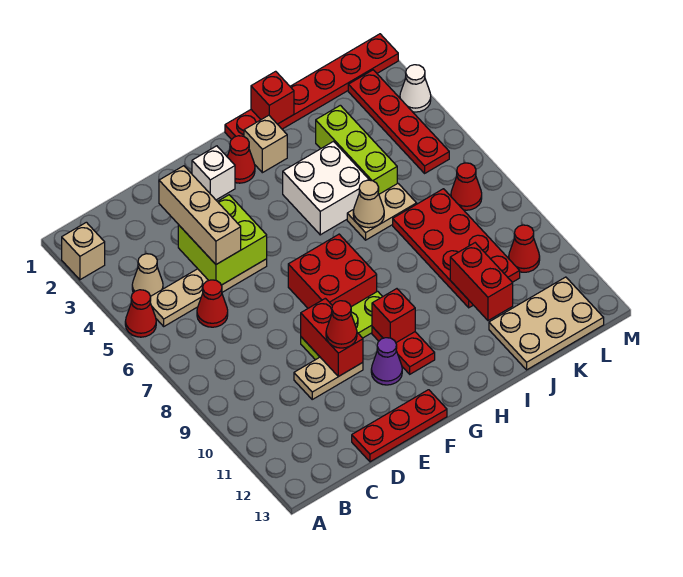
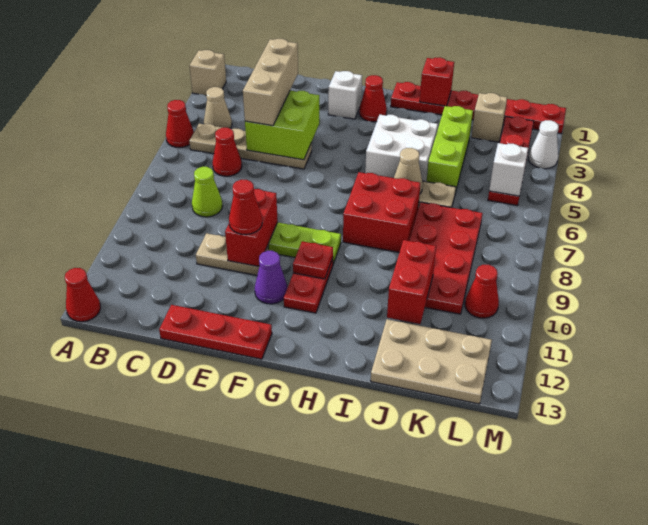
none -> lime 1x1 cone [192,167,222,217]
red 2x2 brick [288,234,377,308] -> red 2x2 brick moved to [343,172,420,252]
red 1x1 brick [372,289,415,343] -> red 1x1 plate [293,241,333,279]
tan 1x1 brick [244,115,287,173] -> tan 1x1 brick moved to [471,93,507,142]
none -> white 1x1 brick [489,143,528,196]
red 1x1 cone [451,163,482,210] -> red 1x1 cone moved to [65,268,101,322]

